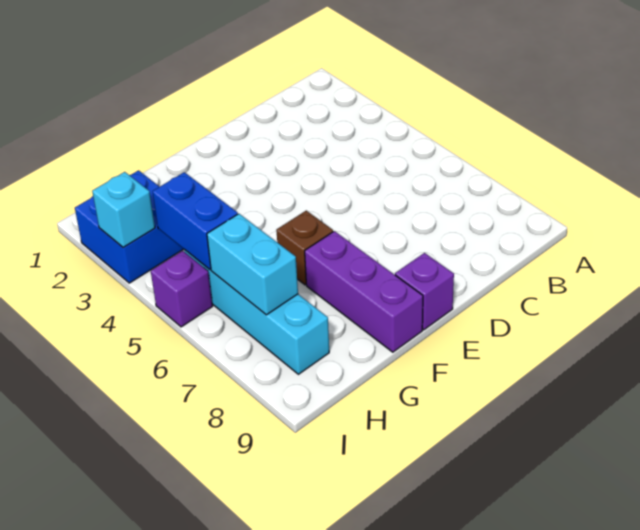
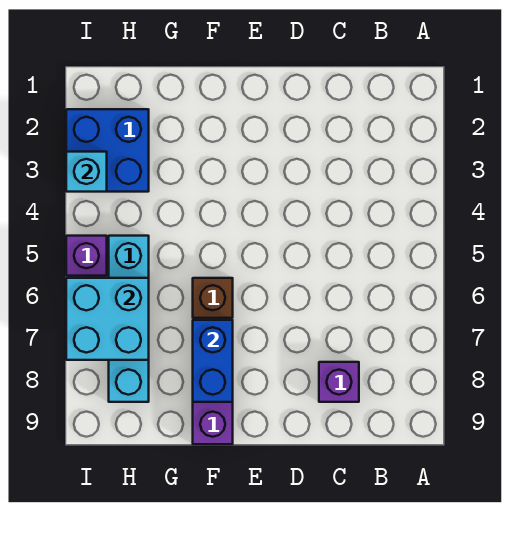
purple 1x1 brick [395,253,454,330] -> purple 1x1 brick moved to [319,362,359,402]
blue 1x2 brick [152,172,238,269] -> blue 1x2 brick moved to [193,320,233,402]
cyan 1x2 brick [207,214,298,315] -> cyan 2x2 brick [66,278,149,360]

